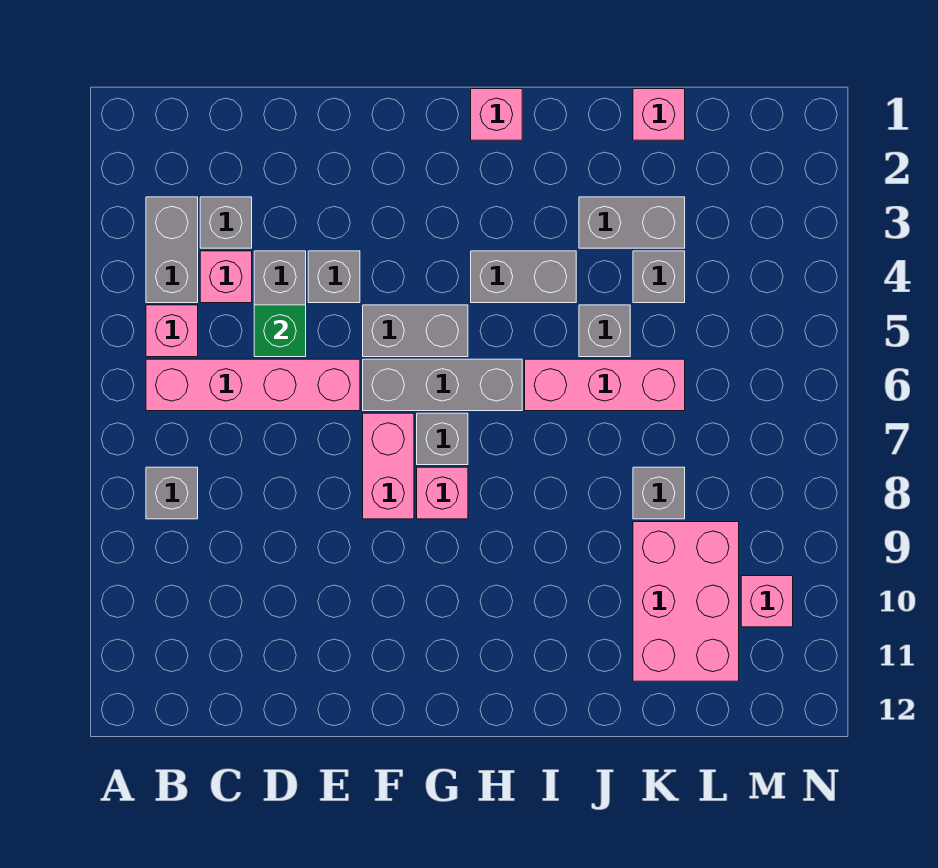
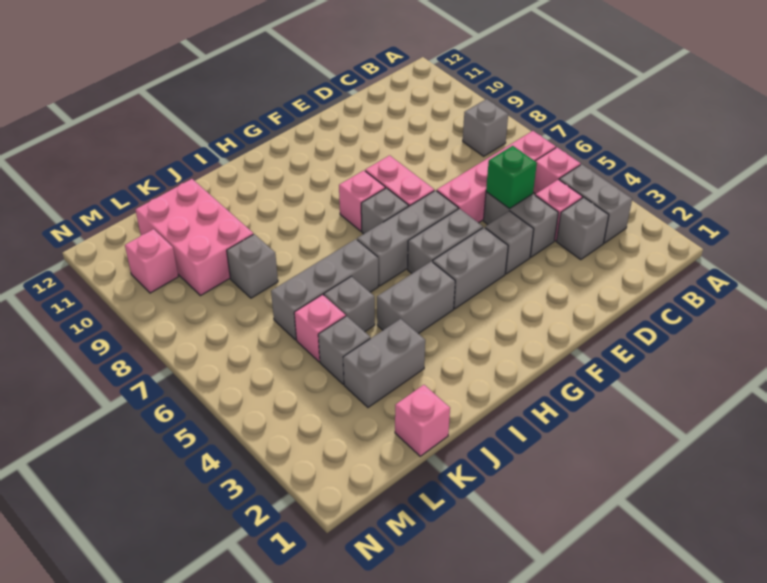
none -> grey 1x2 brick [433,227,508,309]
pink 1x1 brick [471,89,522,140] -> pink 1x1 brick moved to [294,295,346,362]
pink 1x3 brick [525,359,685,411] -> grey 1x3 brick [271,239,378,340]

